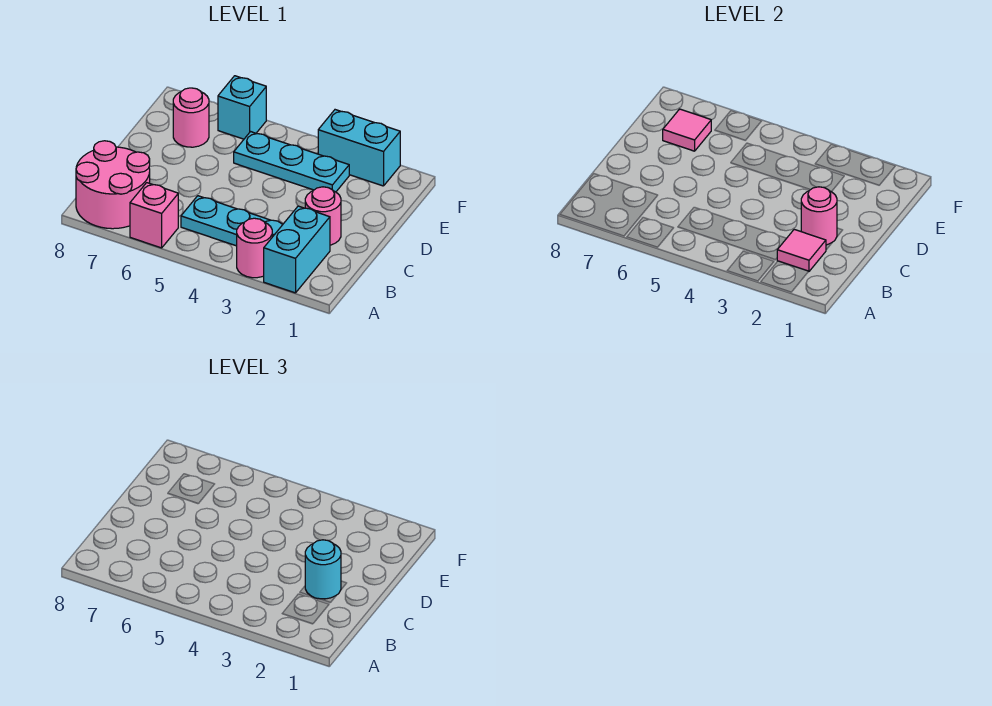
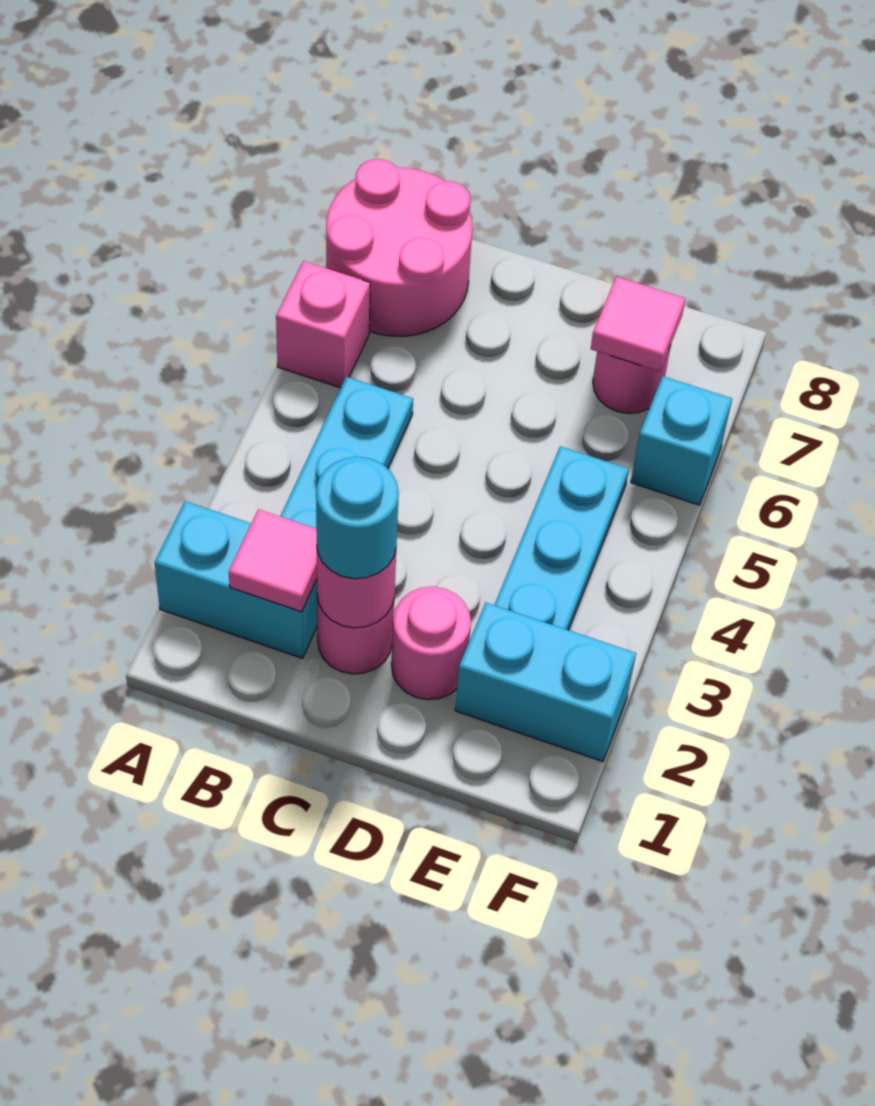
pink 1x1 round brick [237,218,272,278] -> pink 1x1 round brick moved to [391,587,471,700]
cyan 1x2 brick [318,110,400,186] -> cyan 1x2 brick turned to [455,603,636,762]

